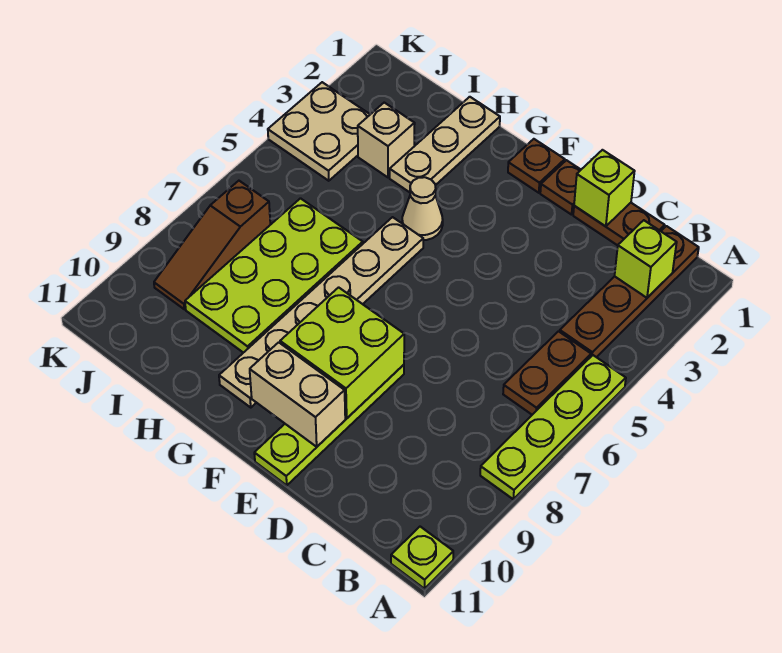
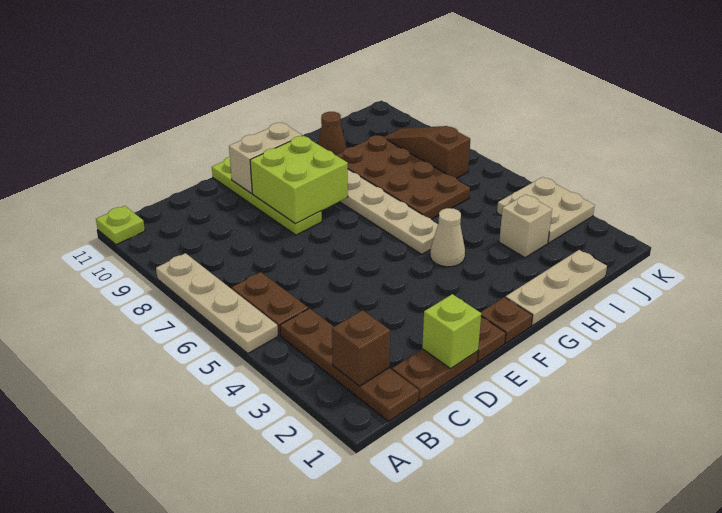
lime 1x4 plate [480,355,626,499] -> tan 1x4 plate [156,253,278,353]
lime 1x1 brick [615,220,677,298] -> brown 1x1 brick [332,310,390,386]
tan 1x3 plate [390,97,500,192] -> tan 1x3 plate turned to [505,250,607,326]
lime 2x4 plate [185,198,363,353] -> brown 2x4 plate [336,135,470,219]
none -> brown 1x1 cone [318,112,346,155]

